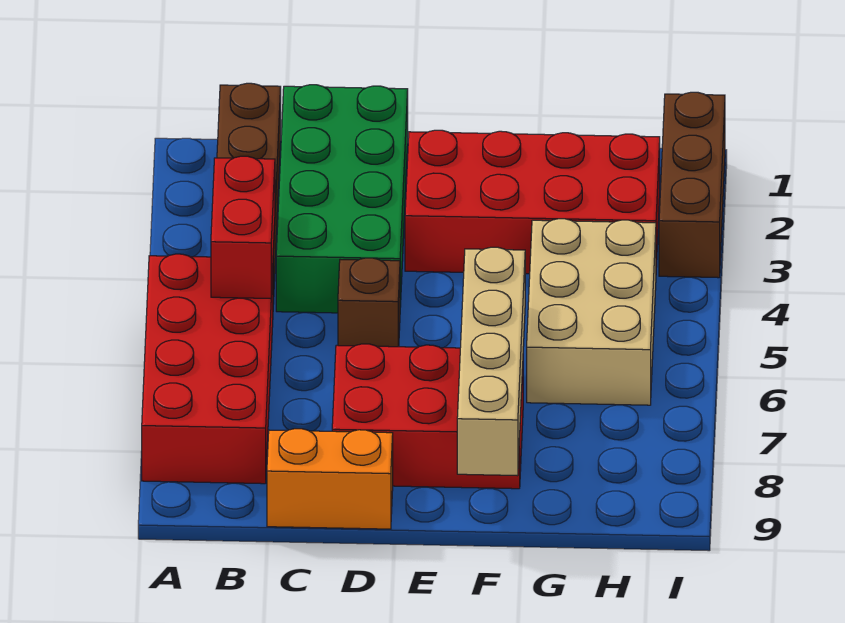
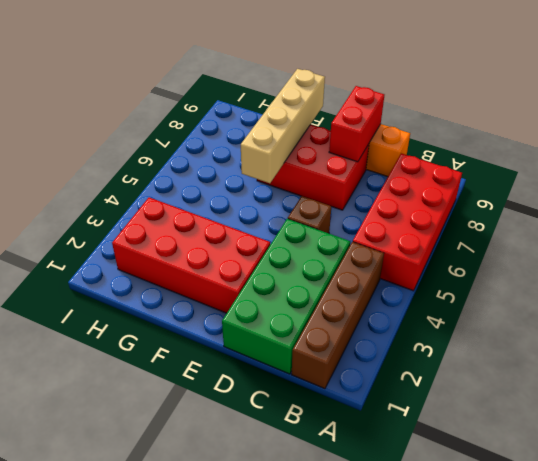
red 1x2 brick [211,156,275,299] -> red 1x2 brick moved to [329,86,384,162]
tan 2x3 brick [527,219,656,405] -> none
brown 1x3 brick [659,92,725,278] -> none

